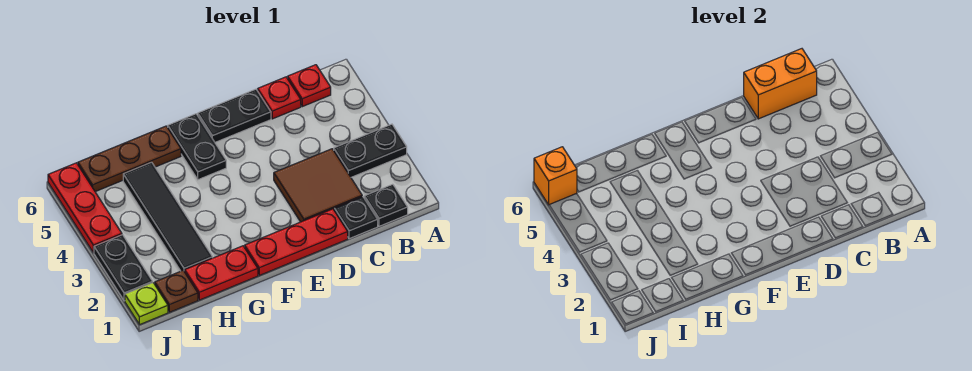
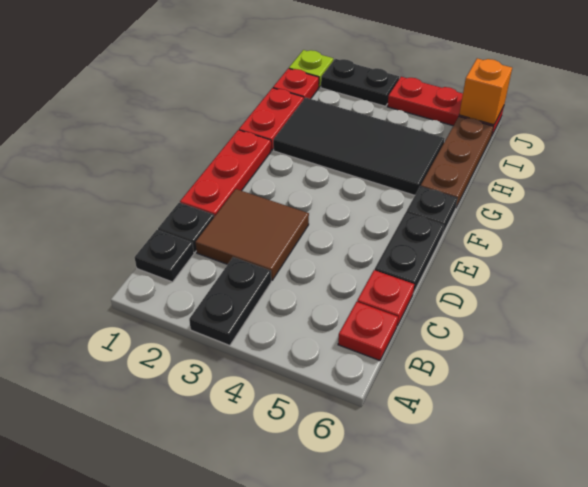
orange 1x2 brick [744,49,817,119] -> none
black 1x2 plate [168,114,226,180] -> black 1x1 plate [406,187,457,235]
black 1x4 tile [123,162,213,272] -> black 2x4 tile [273,98,445,195]
brown 1x1 plate [155,271,198,312] -> red 1x1 plate [273,68,319,99]

